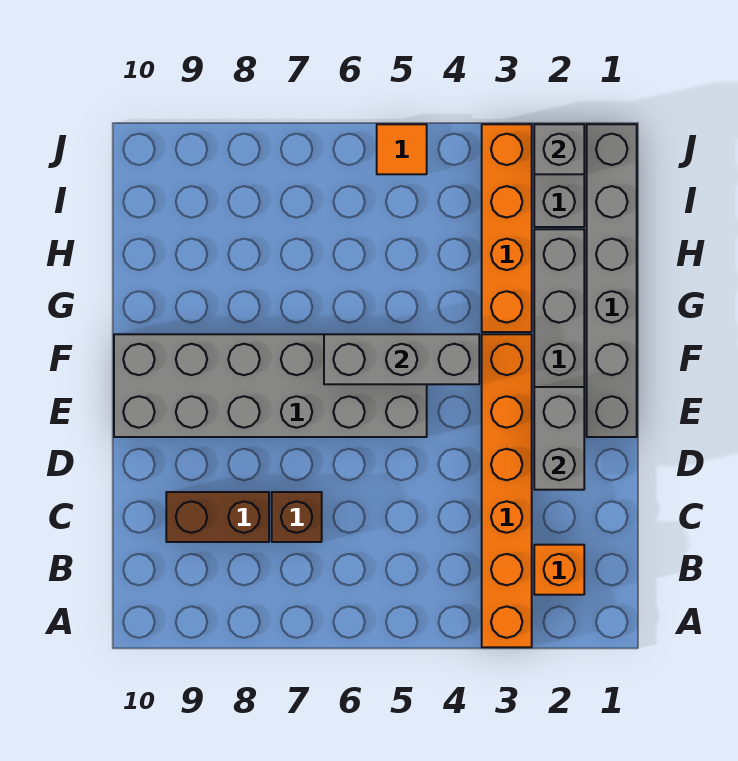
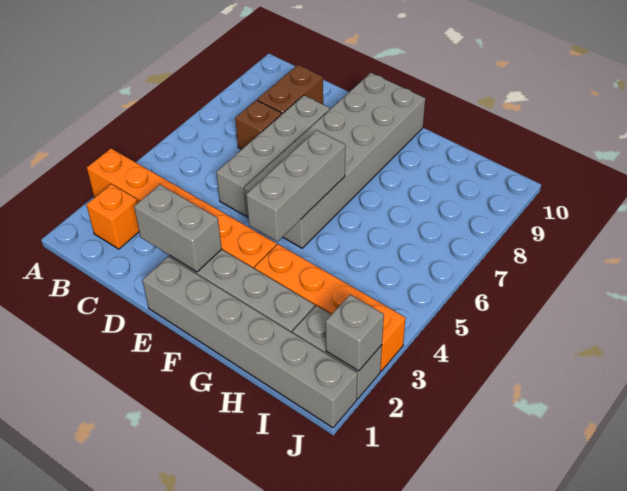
none -> grey 1x4 brick [216,95,330,216]
orange 1x1 tile [377,124,427,174] -> none

